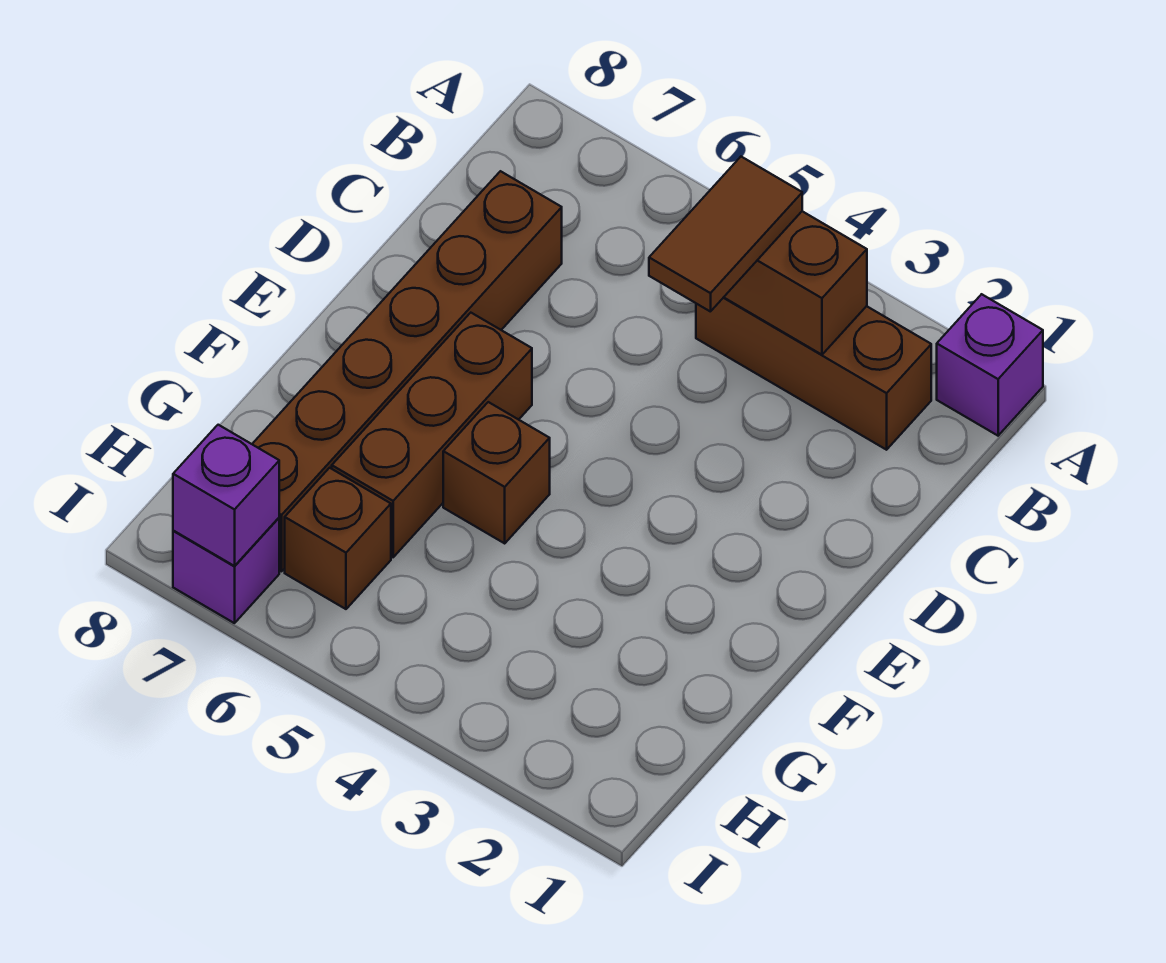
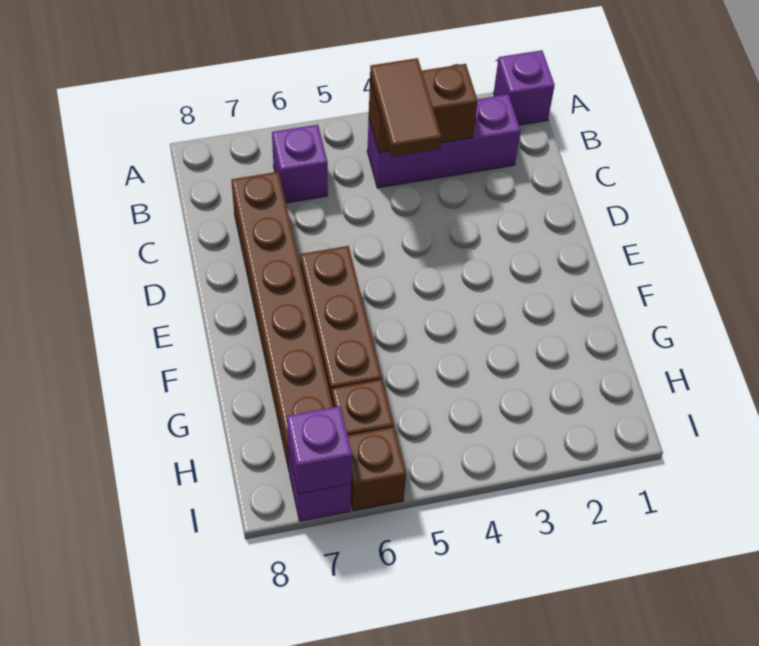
brown 1x3 brick [696,297,931,450] -> purple 1x3 brick [367,94,521,188]
none -> purple 1x1 brick [272,125,328,203]
brown 1x1 brick [443,402,550,543] -> brown 1x1 brick moved to [348,427,406,511]

